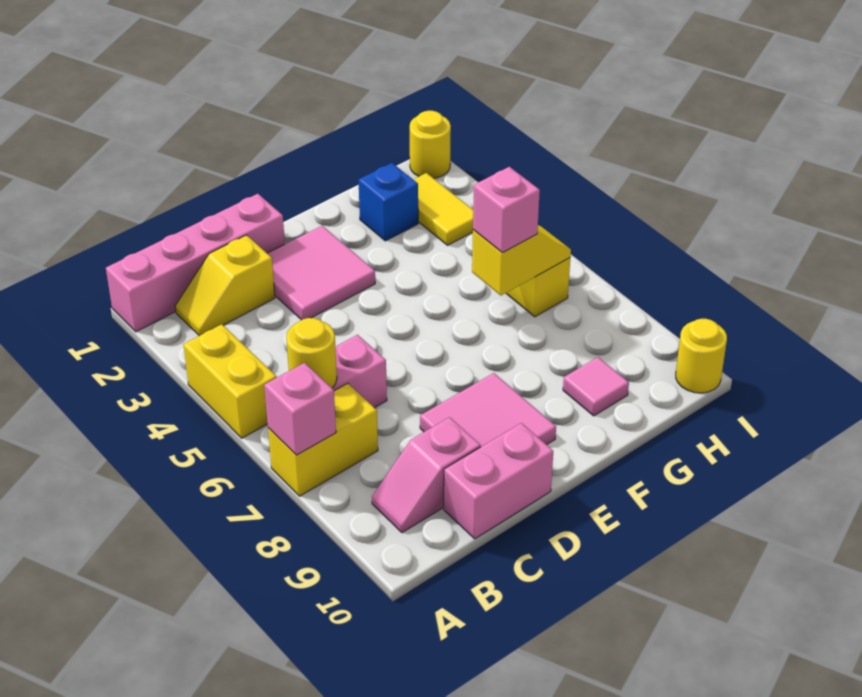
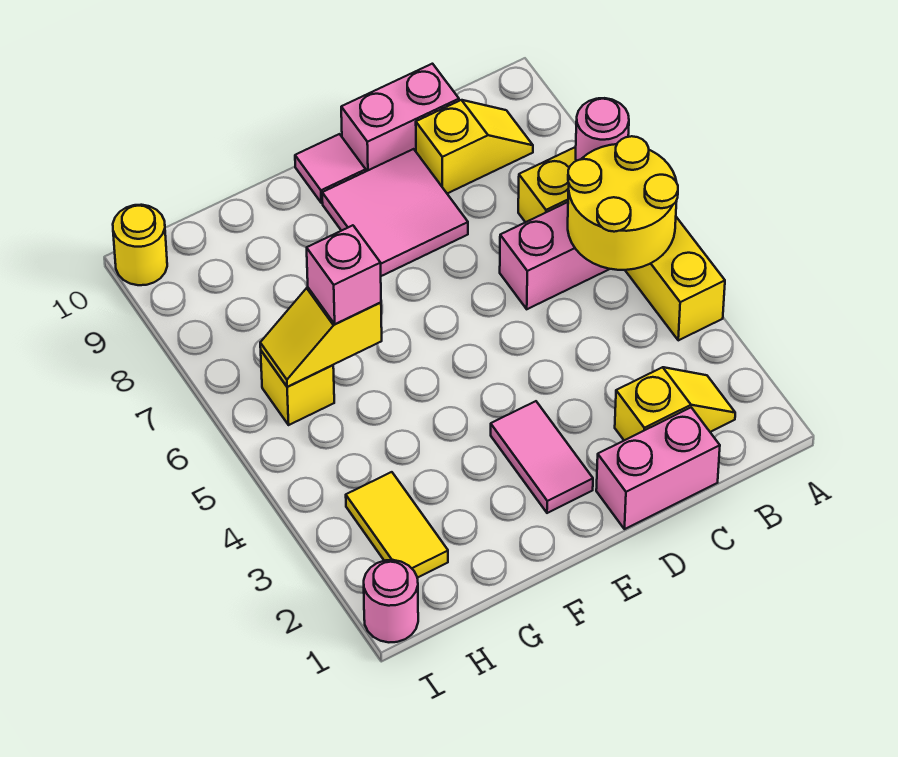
pink 1x4 brick [106,194,285,332] -> pink 1x2 brick [596,408,720,529]
pink 1x1 brick [264,363,336,455] -> pink 1x1 round brick [576,98,629,161]
yellow 1x1 round brick [286,318,337,388] -> yellow 2x2 round brick [568,136,678,270]
pink 1x2 slope [372,417,481,533] -> yellow 1x2 slope [416,100,533,193]
pink 2x2 tile [267,226,375,320] -> pink 1x2 tile [491,401,593,513]
blue 1x1 brick [359,163,418,241] -> none
pink 1x1 tile [563,357,629,416] -> pink 1x1 tile moved to [295,134,366,203]
yellow 1x1 round brick [410,111,451,178] -> pink 1x1 round brick [364,560,418,642]

